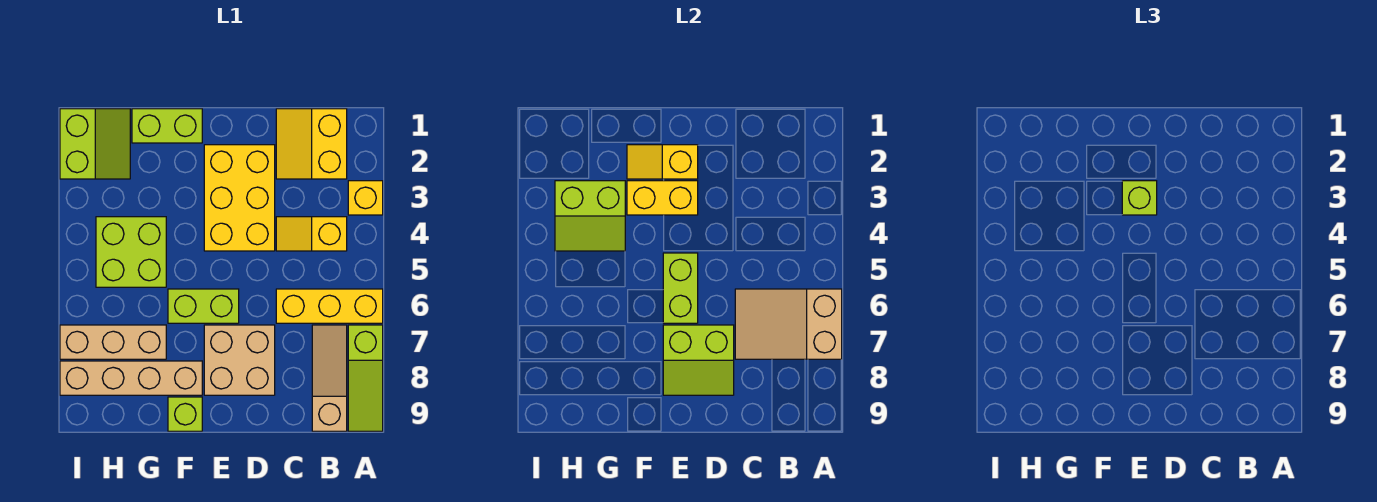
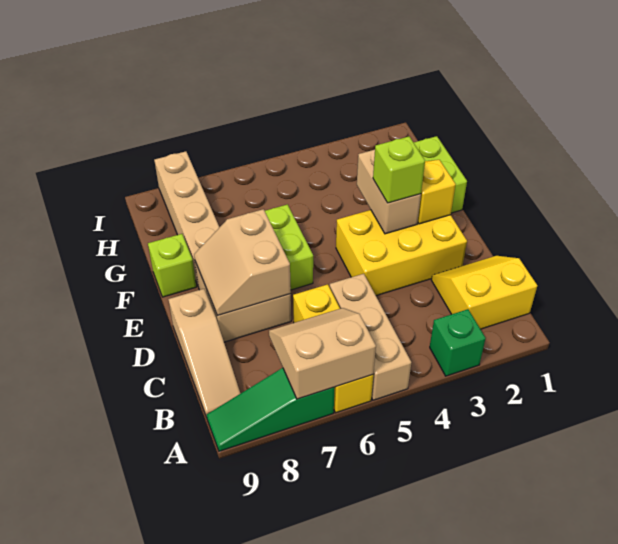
yellow 1x1 brick [348,181,383,215] -> green 1x1 brick [430,309,486,376]
tan 2x3 slope [735,289,842,359] -> tan 2x2 slope [269,308,376,399]
lime 1x3 slope [348,325,383,431] -> green 1x3 slope [207,368,335,451]
yellow 1x2 slope [276,217,347,251] -> none
tan 1x3 slope [312,325,347,431] -> tan 1x3 slope turned to [168,289,241,417]
lime 2x2 slope [663,325,734,395] -> tan 2x2 slope [194,209,291,316]
yellow 1x2 brick [627,181,698,215] -> tan 1x2 brick [357,150,421,234]
lime 1x2 brick [663,253,698,323] -> none
lime 2x2 slope [555,181,625,251] -> none
lime 2x2 brick [96,217,166,287] -> none
tan 1x3 brick [60,325,166,359] -> tan 1x3 brick moved to [330,274,411,400]
lime 2x2 slope [60,109,130,179] -> none

